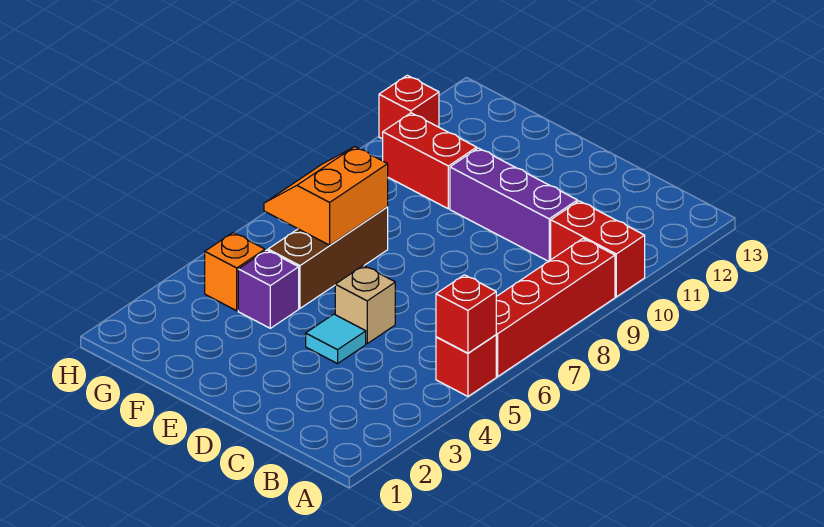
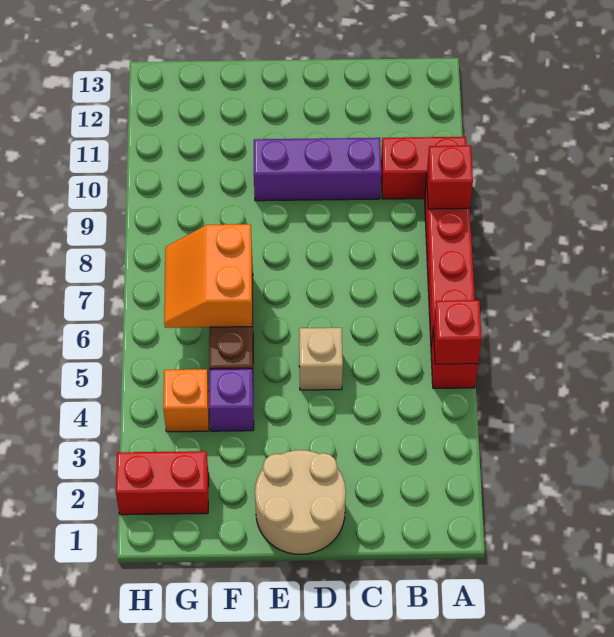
none -> tan 2x2 round brick [255,450,346,554]
cyan 1x1 tile [306,314,366,364] -> none
red 1x2 brick [383,113,477,209] -> red 1x2 brick moved to [116,451,209,515]
red 1x1 brick [379,75,439,139] -> red 1x1 brick moved to [427,145,473,209]

